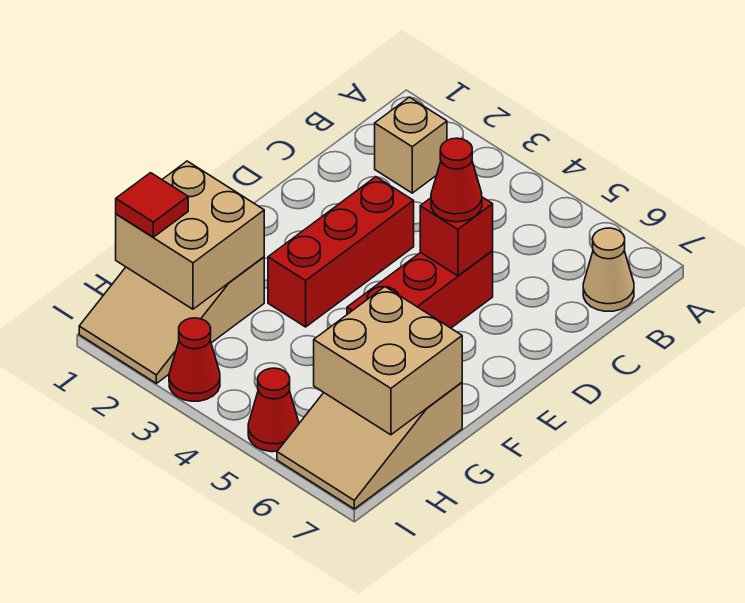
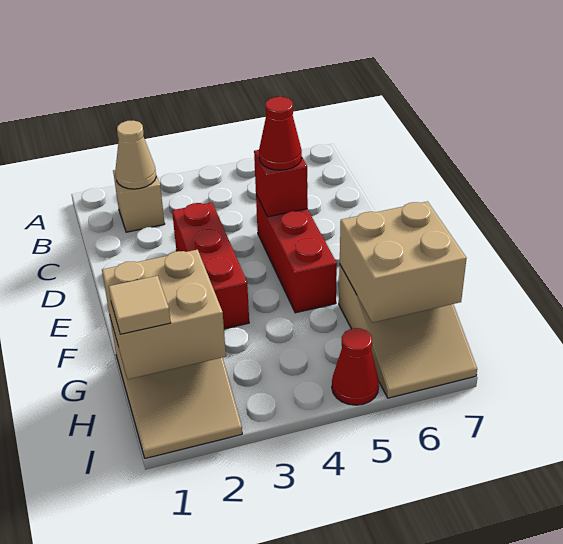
tan 1x1 cone [583,228,634,311] -> tan 1x1 cone moved to [115,121,156,189]
red 1x1 tile [116,173,188,237] -> tan 1x1 tile [108,276,171,334]
red 1x1 cone [169,318,220,401] -> none

